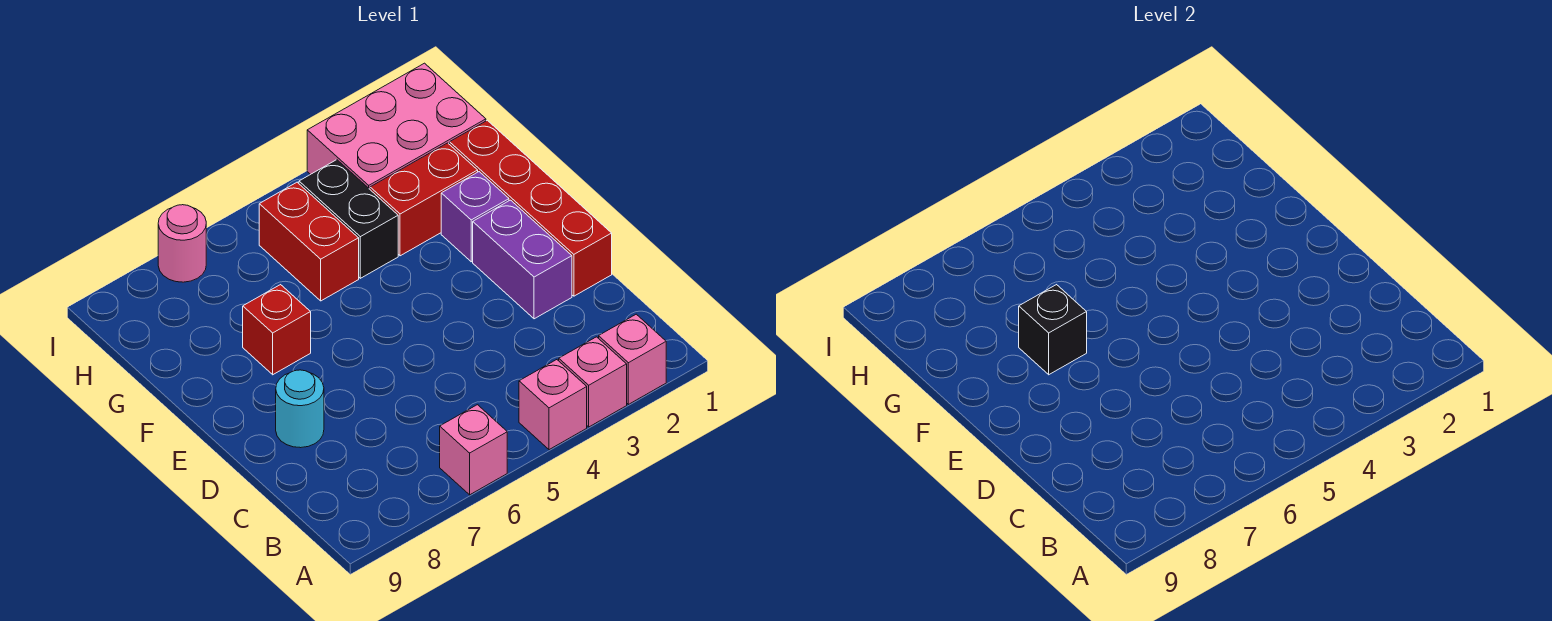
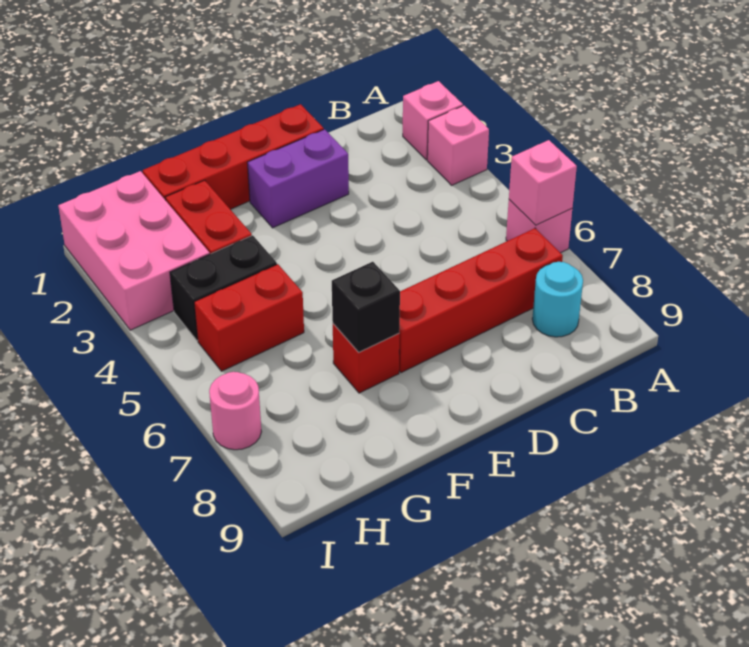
pink 1x1 brick [519,360,587,450] -> pink 1x1 brick moved to [509,140,577,225]
none -> red 1x4 brick [399,228,563,373]
cyan 1x1 round brick [276,370,324,448] -> cyan 1x1 round brick moved to [532,262,583,337]
purple 1x1 brick [441,172,509,262] -> none

